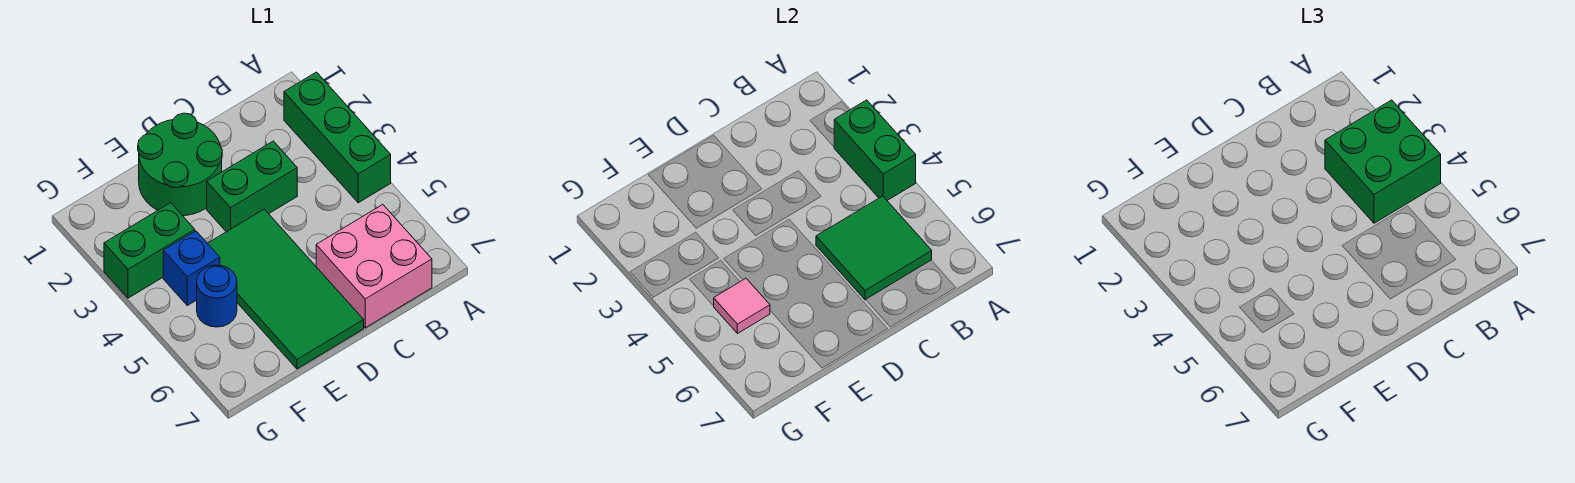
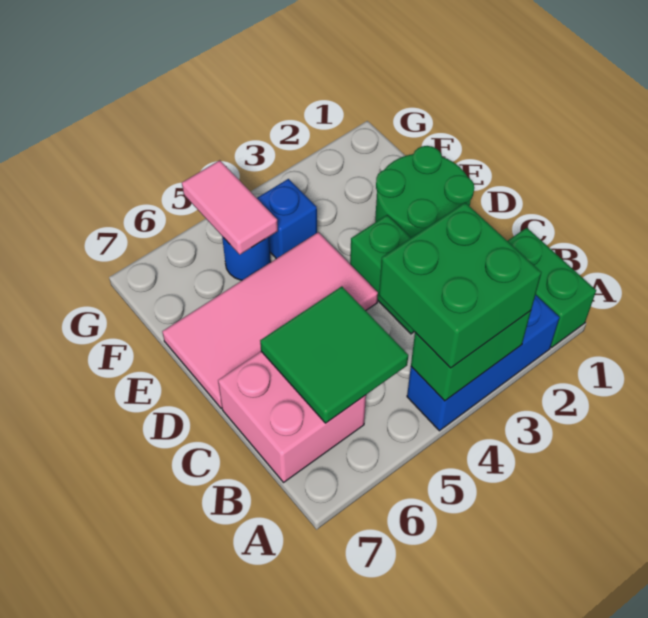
green 1x3 brick [284,72,391,203] -> blue 1x3 brick [407,295,560,431]
green 2x4 tile [208,209,364,369] -> pink 2x4 tile [162,232,378,408]
green 1x2 brick [104,203,195,298] -> green 1x2 brick moved to [508,228,596,348]
pink 1x1 tile [714,278,770,334] -> pink 1x2 tile [182,160,278,255]

